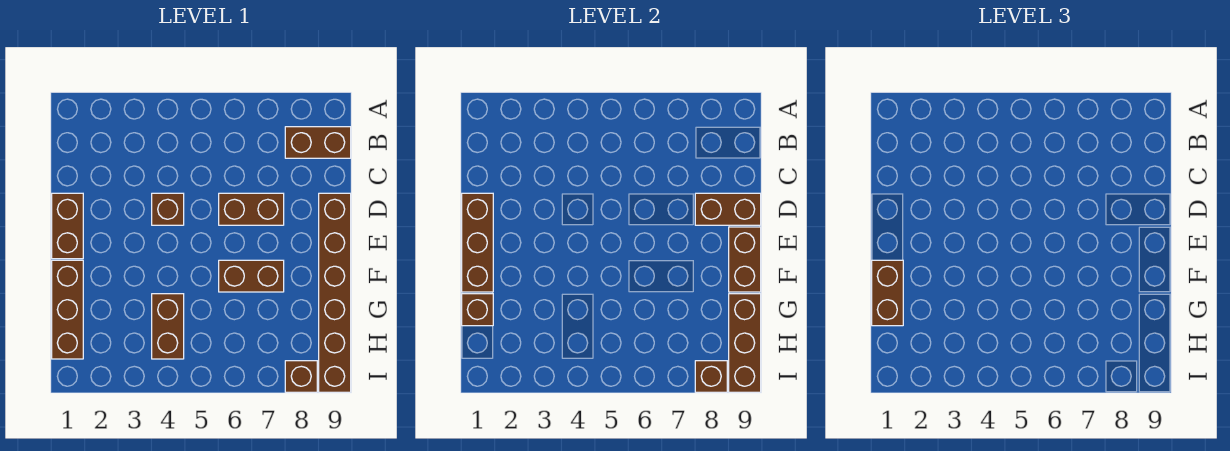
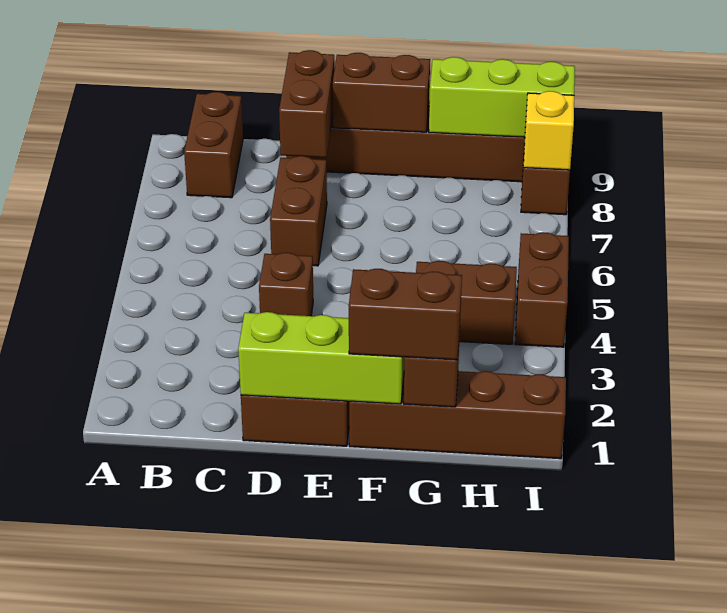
brown 1x3 brick [462,193,493,292] -> lime 1x3 brick [238,312,405,404]
brown 1x3 brick [52,260,83,359] -> brown 1x4 brick [349,371,566,459]
brown 1x2 brick [219,260,284,292] -> brown 1x2 brick moved to [515,232,569,347]
brown 1x3 brick [729,294,761,392] -> lime 1x3 brick [429,57,575,137]
brown 1x1 brick [695,361,727,392] -> yellow 1x1 brick [524,91,574,170]

